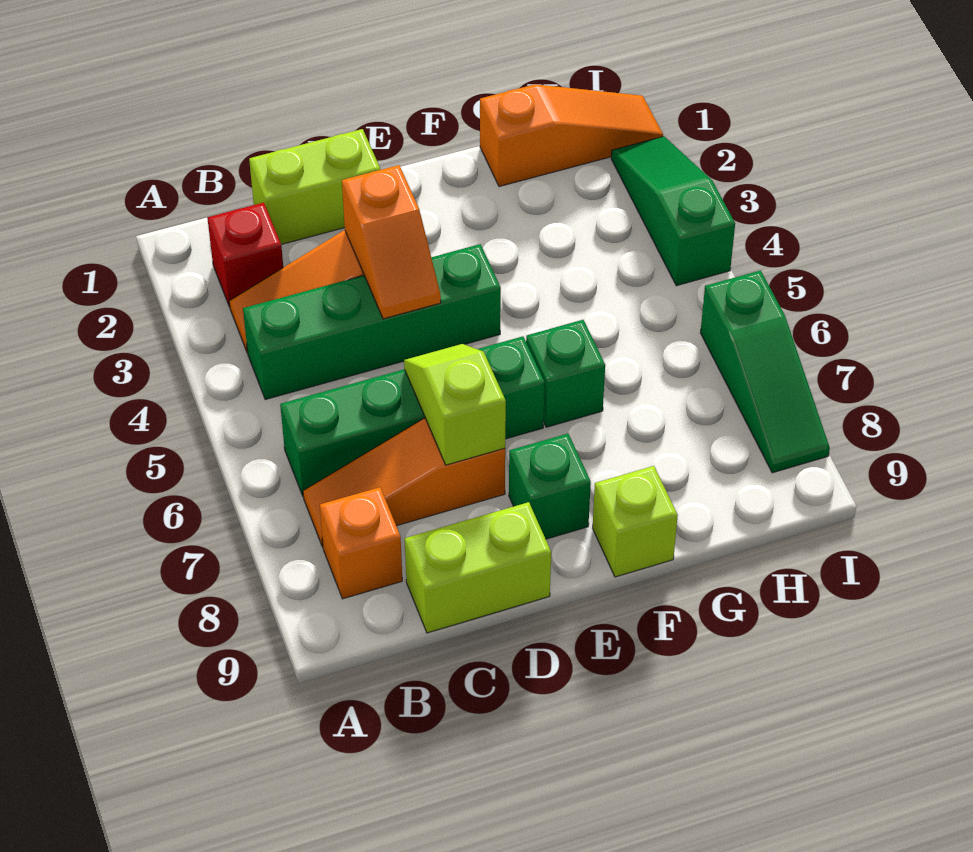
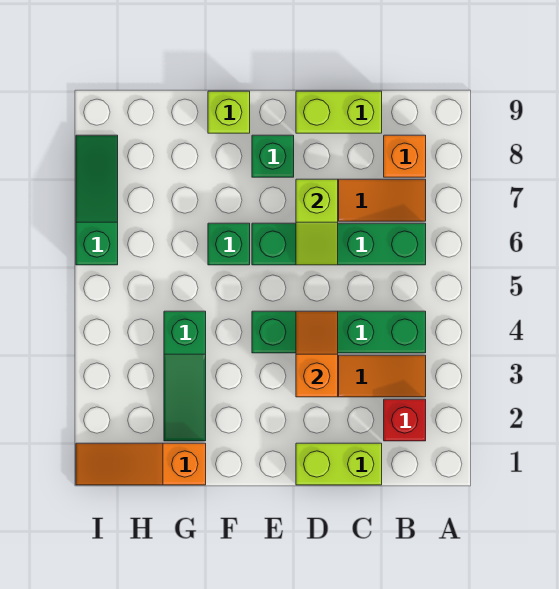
green 1x3 slope [611,136,735,286] -> green 1x3 slope moved to [164,311,206,441]

